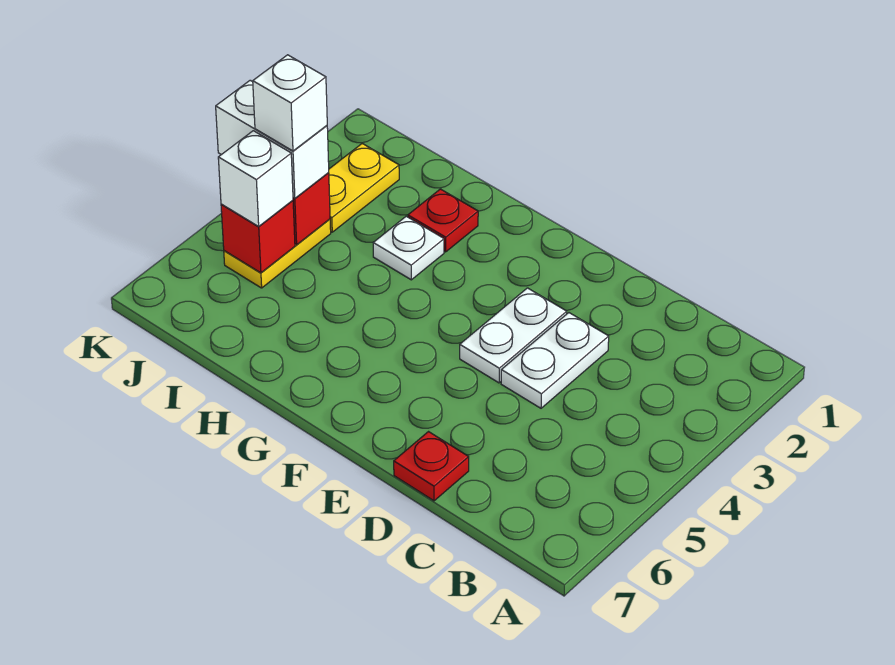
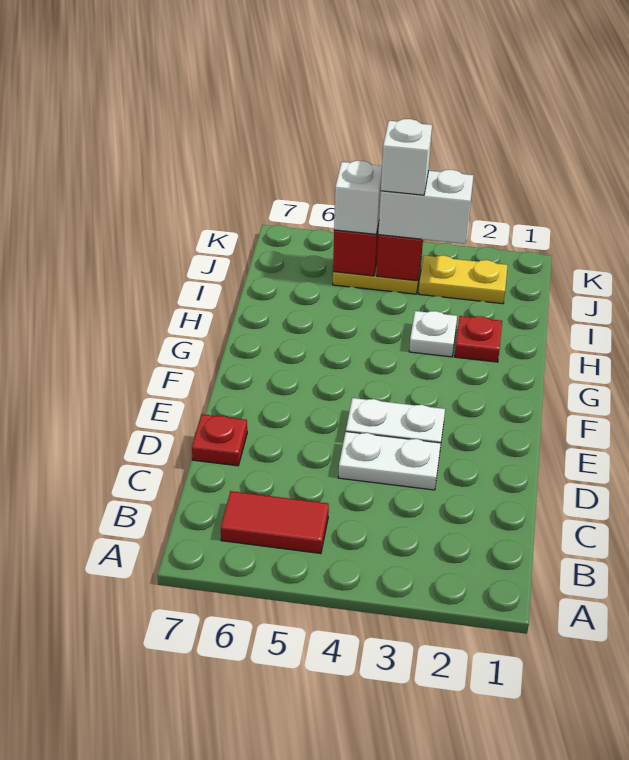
none -> red 1x2 tile [221,491,329,554]
white 1x2 brick [216,80,329,198] -> white 1x2 brick turned to [378,170,474,244]

